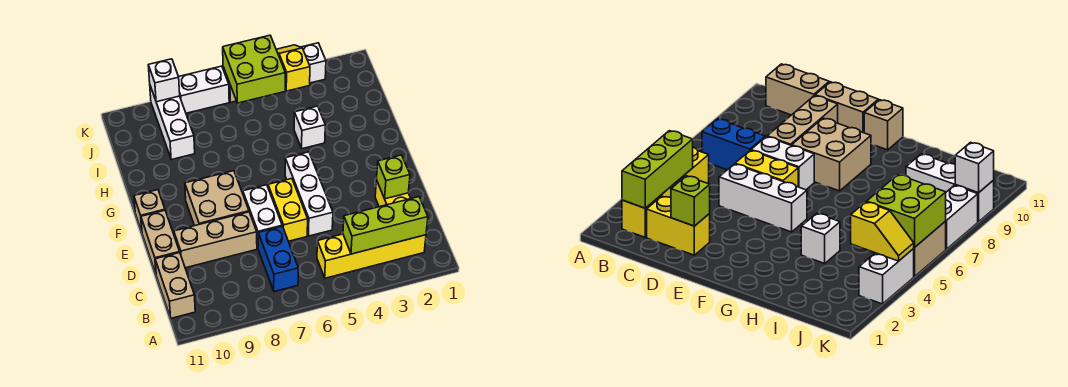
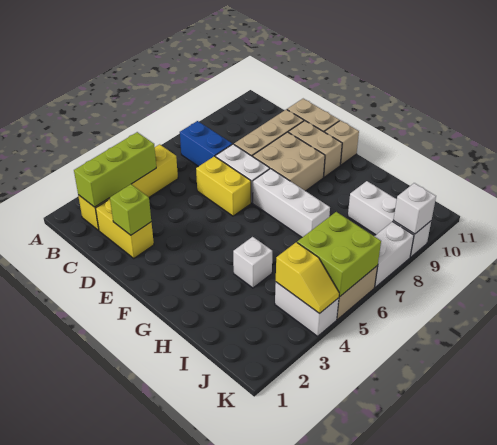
tan 1x2 brick [155,253,195,318] -> tan 1x2 brick moved to [288,121,342,177]
white 1x3 brick [285,152,333,236] -> white 1x3 brick moved to [253,169,330,237]
white 1x2 brick [301,43,326,83] -> white 1x2 brick turned to [275,282,339,336]

